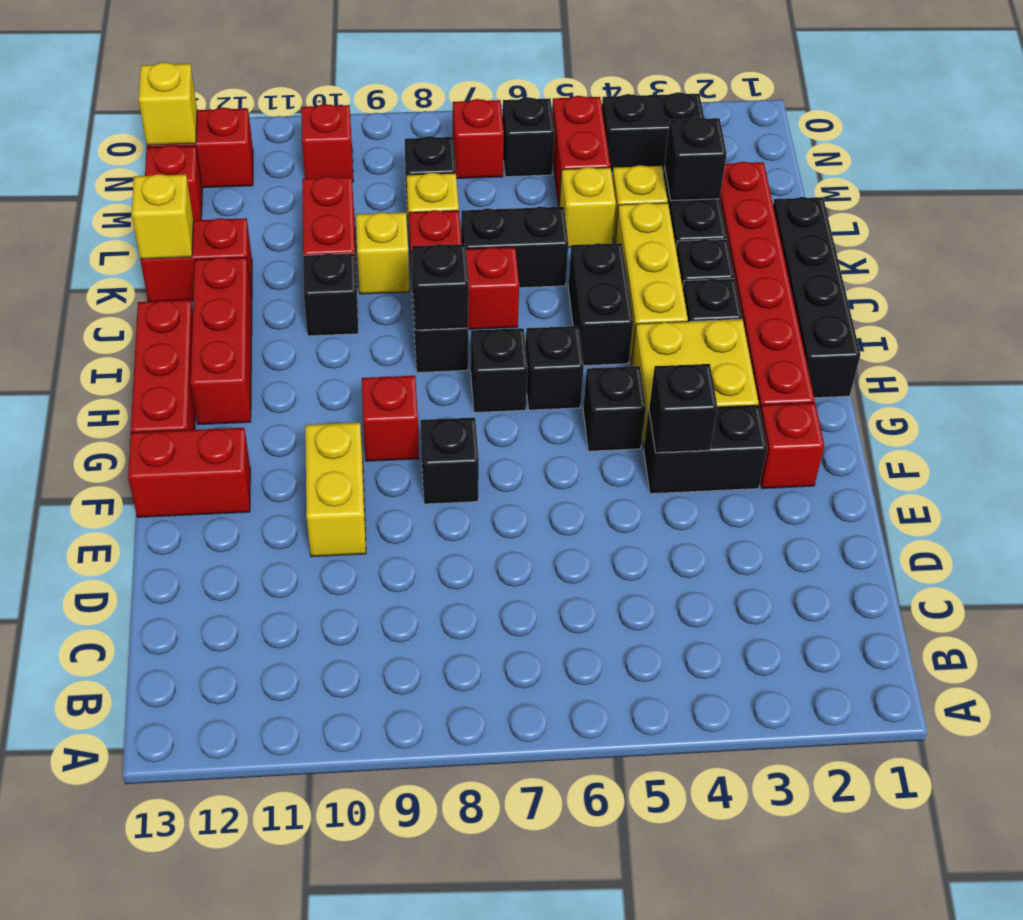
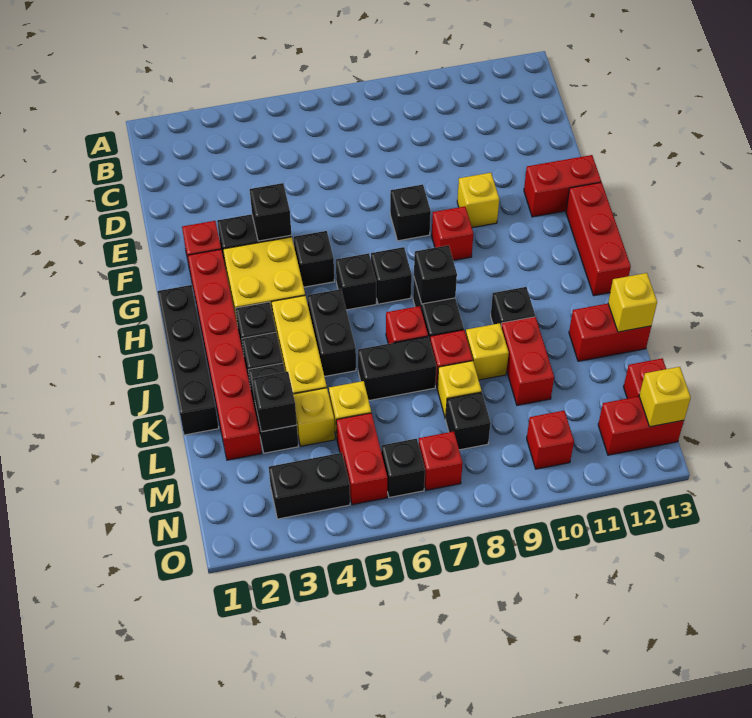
yellow 1x2 brick [305,423,366,557] -> yellow 1x1 brick [457,173,499,228]
red 1x3 brick [191,257,252,424] -> none

